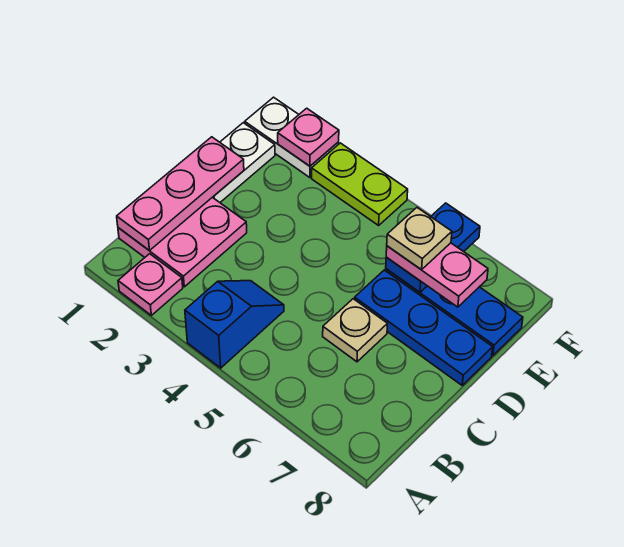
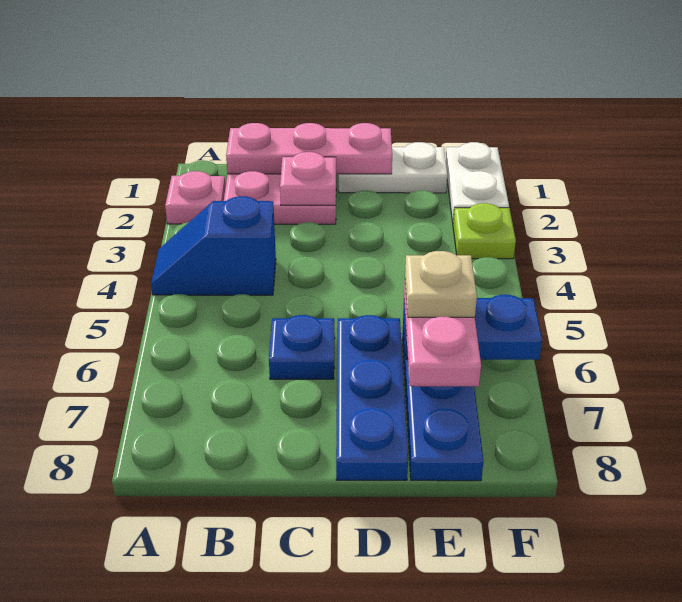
blue 1x2 slope [185,281,284,368] -> blue 1x2 slope turned to [151,196,276,295]
tan 1x1 plate [323,299,387,362] -> blue 1x1 plate [269,315,335,379]
pink 1x1 plate [278,108,339,166] -> pink 1x1 plate moved to [280,152,336,205]
lime 1x2 plate [312,143,408,225] -> lime 1x1 plate [453,203,516,259]

